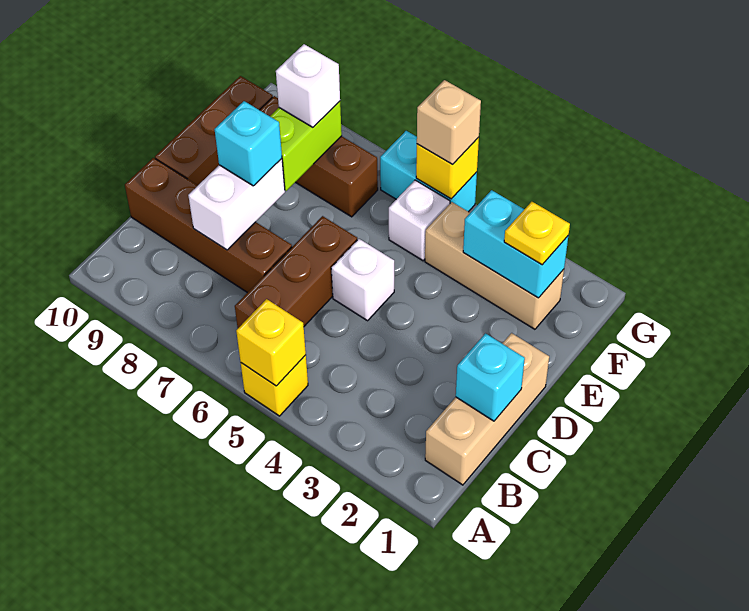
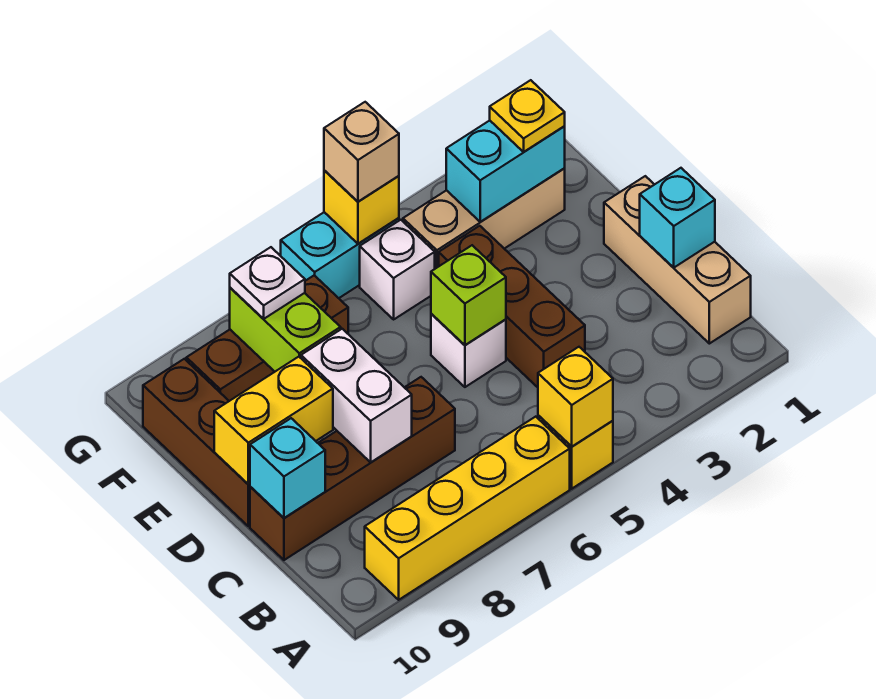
none -> yellow 1x4 brick [365,417,570,600]
brown 1x3 brick [235,216,357,328] -> brown 1x3 brick moved to [439,226,585,387]
none -> lime 1x1 brick [431,245,506,345]
cyan 1x1 brick [214,101,282,186] -> cyan 1x1 brick moved to [250,418,325,518]
none -> yellow 1x2 brick [214,357,333,484]
white 1x1 brick [276,44,340,127] -> white 1x1 plate [230,247,305,319]

